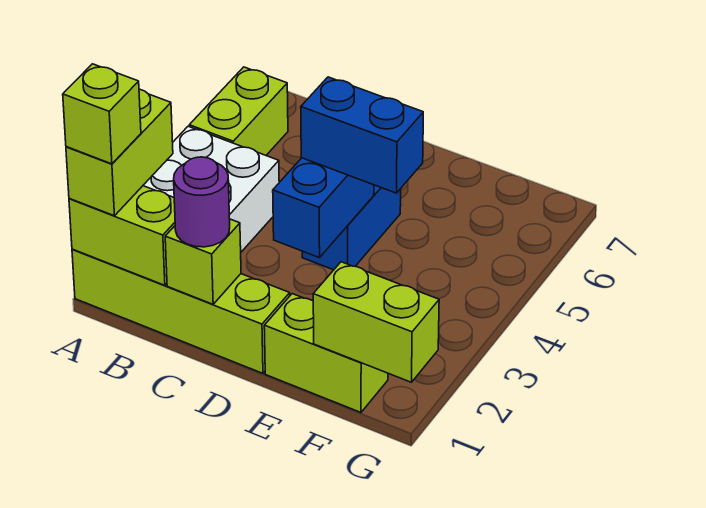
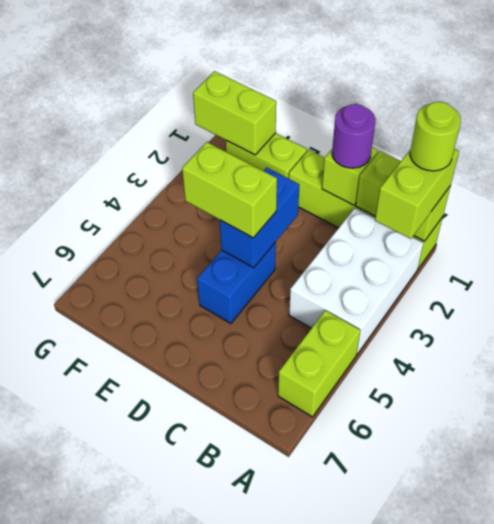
lime 1x1 brick [63,64,141,164] -> lime 1x1 round brick [410,102,461,171]
blue 1x2 brick [301,77,423,193] -> lime 1x2 brick [182,142,277,238]

